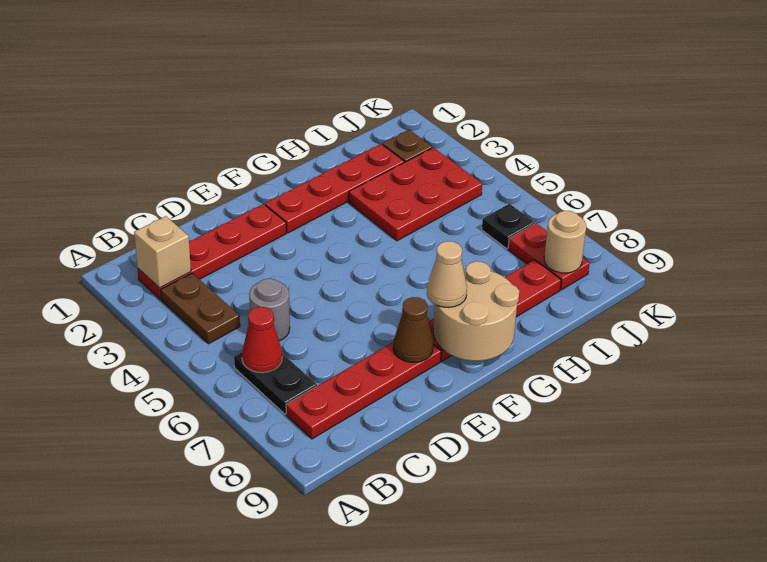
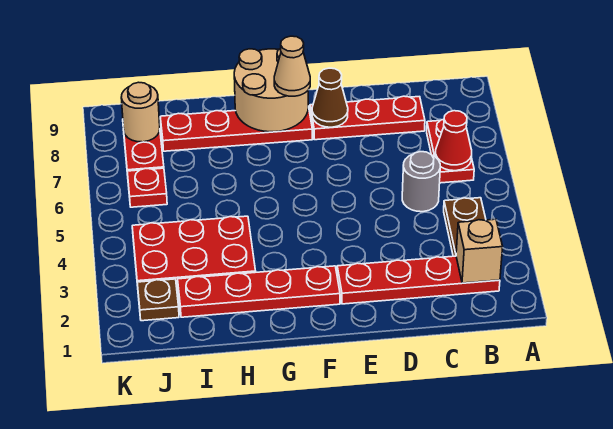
black 1x2 plate [234,352,317,414] -> red 1x2 plate [427,119,474,183]
red 1x4 plate [286,342,441,439] -> red 1x3 plate [310,96,425,140]
black 1x1 plate [482,204,535,249] -> red 1x1 plate [127,168,167,207]

